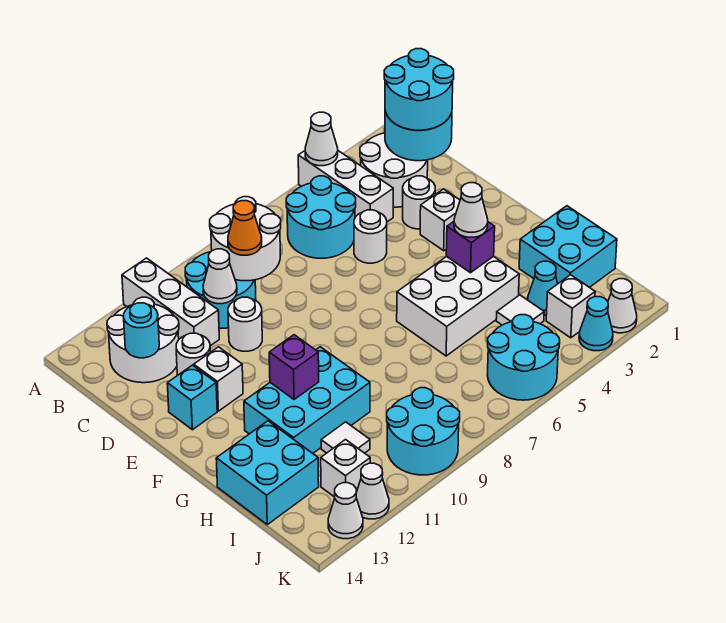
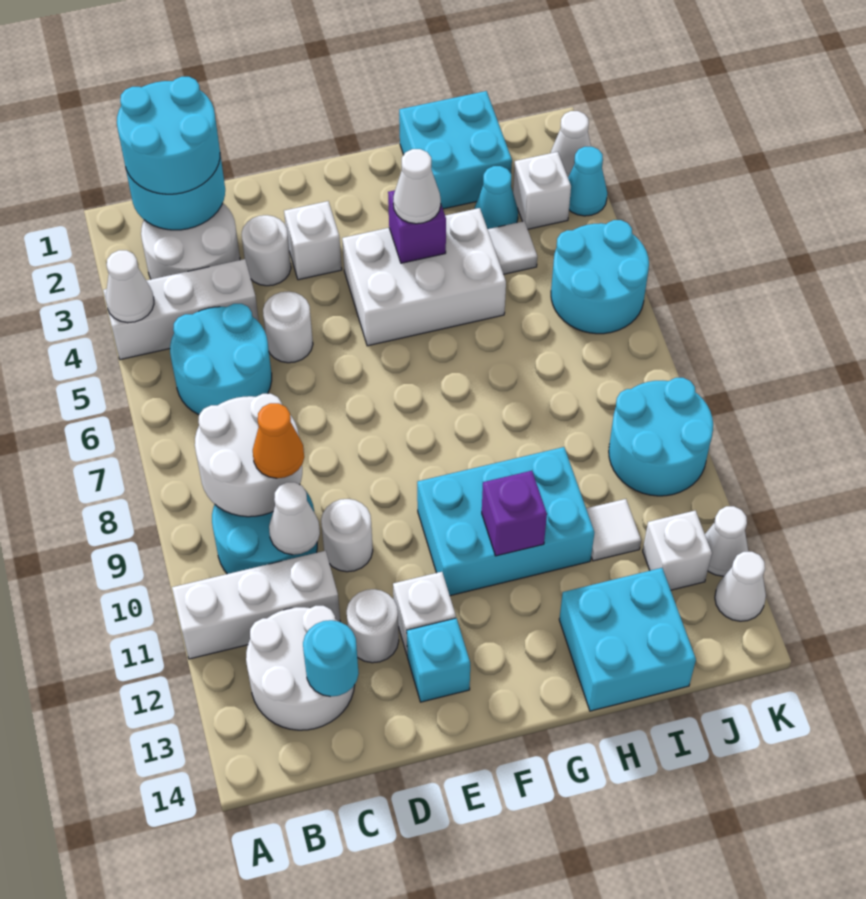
white 2x3 brick [397,256,519,356] -> white 2x3 brick turned to [342,208,506,346]
cyan 2x3 brick [244,347,370,453] -> cyan 2x3 brick turned to [417,447,594,596]

